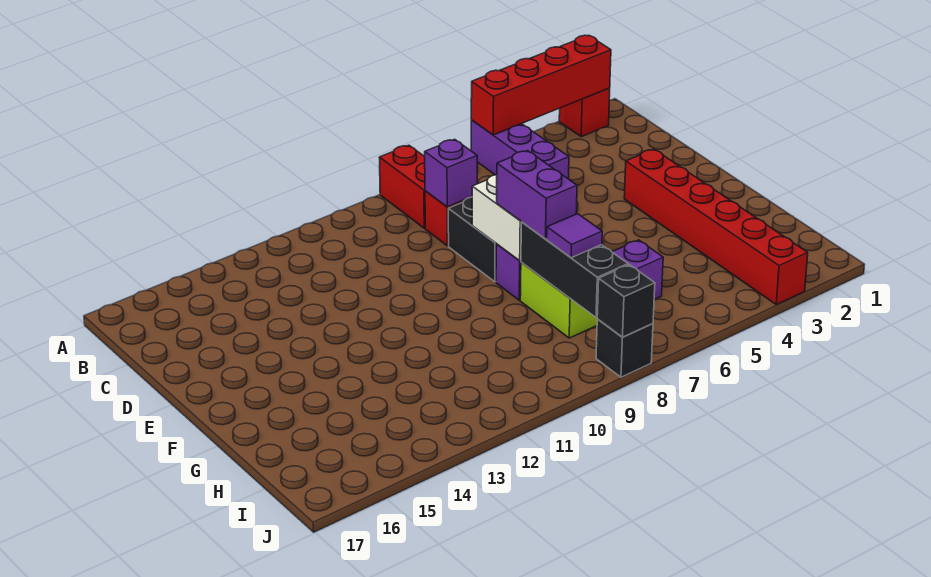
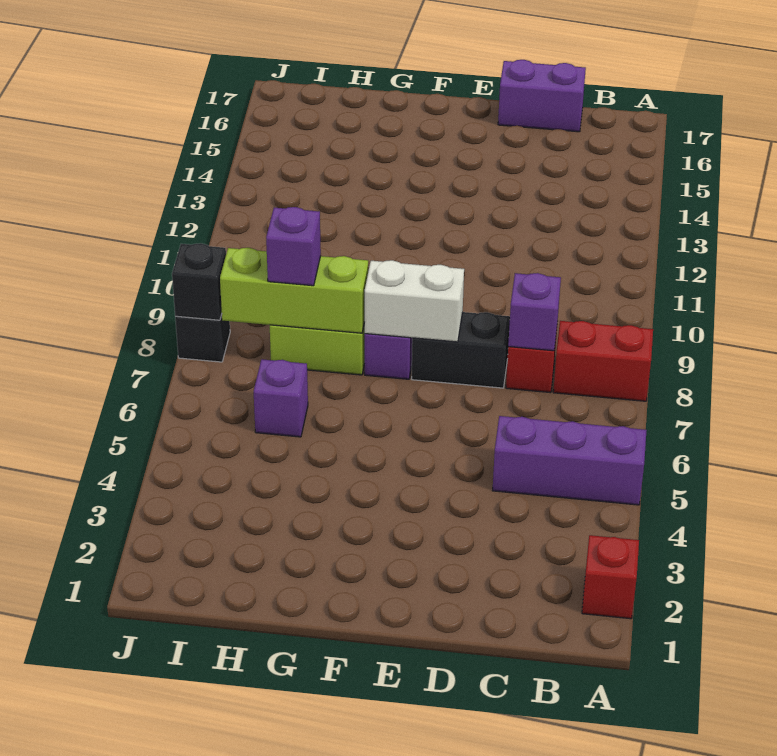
red 1x4 brick [471,35,611,135] -> none
red 1x6 brick [624,149,808,305] -> none
purple 1x2 brick [497,151,577,239] -> purple 1x2 brick moved to [498,60,586,132]
black 1x3 brick [521,222,628,318] -> lime 1x3 brick [220,248,368,333]
purple 1x1 tile [547,214,602,258] -> purple 1x1 brick [266,207,321,286]

